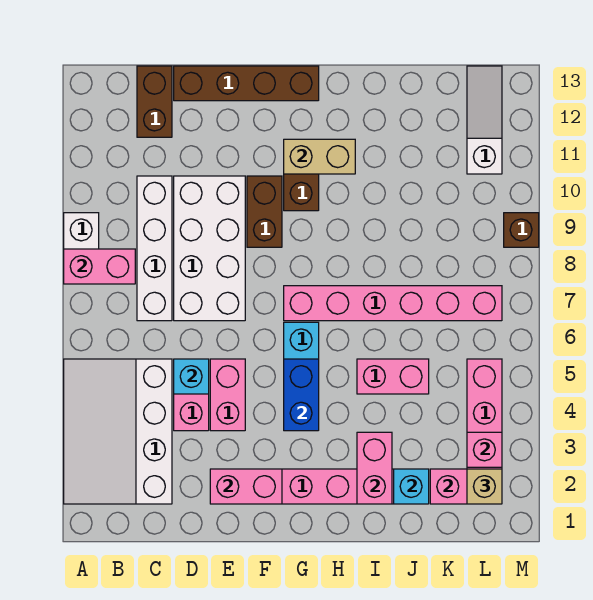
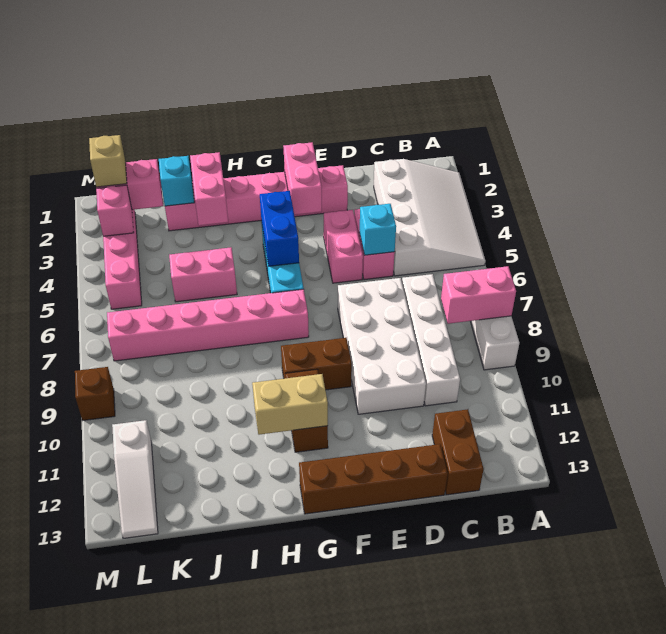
pink 1x2 brick [210,469,282,504] -> pink 1x2 brick turned to [283,142,322,215]
brown 1x2 brick [247,176,282,247] -> brown 1x2 brick turned to [281,338,352,390]

